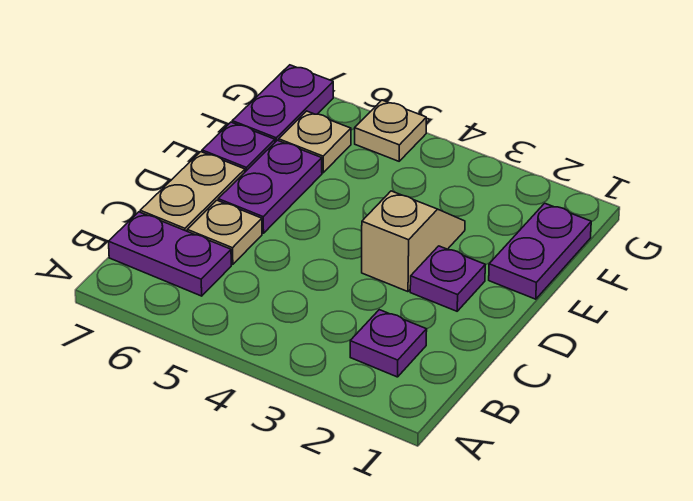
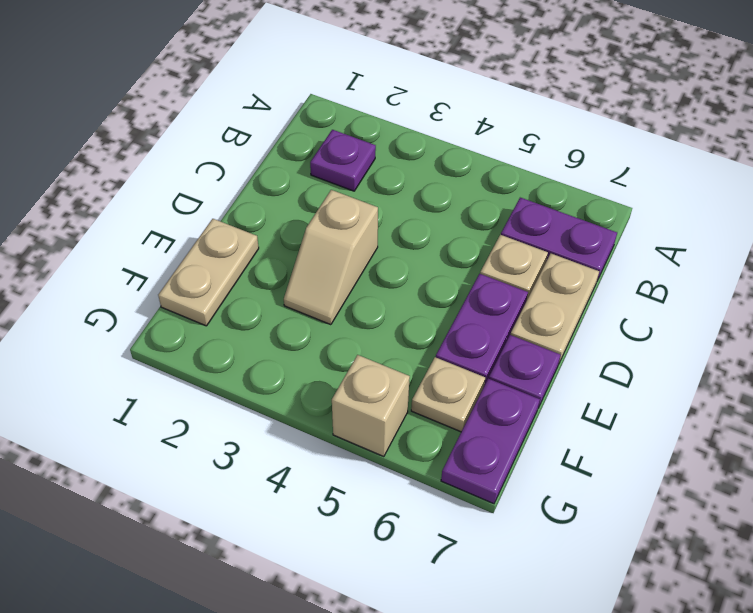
purple 1x1 plate [410,246,485,311] -> none
purple 1x2 plate [489,203,591,299] -> tan 1x2 plate [158,219,259,326]
tan 1x1 plate [355,100,426,161] -> tan 1x1 brick [332,355,410,457]

